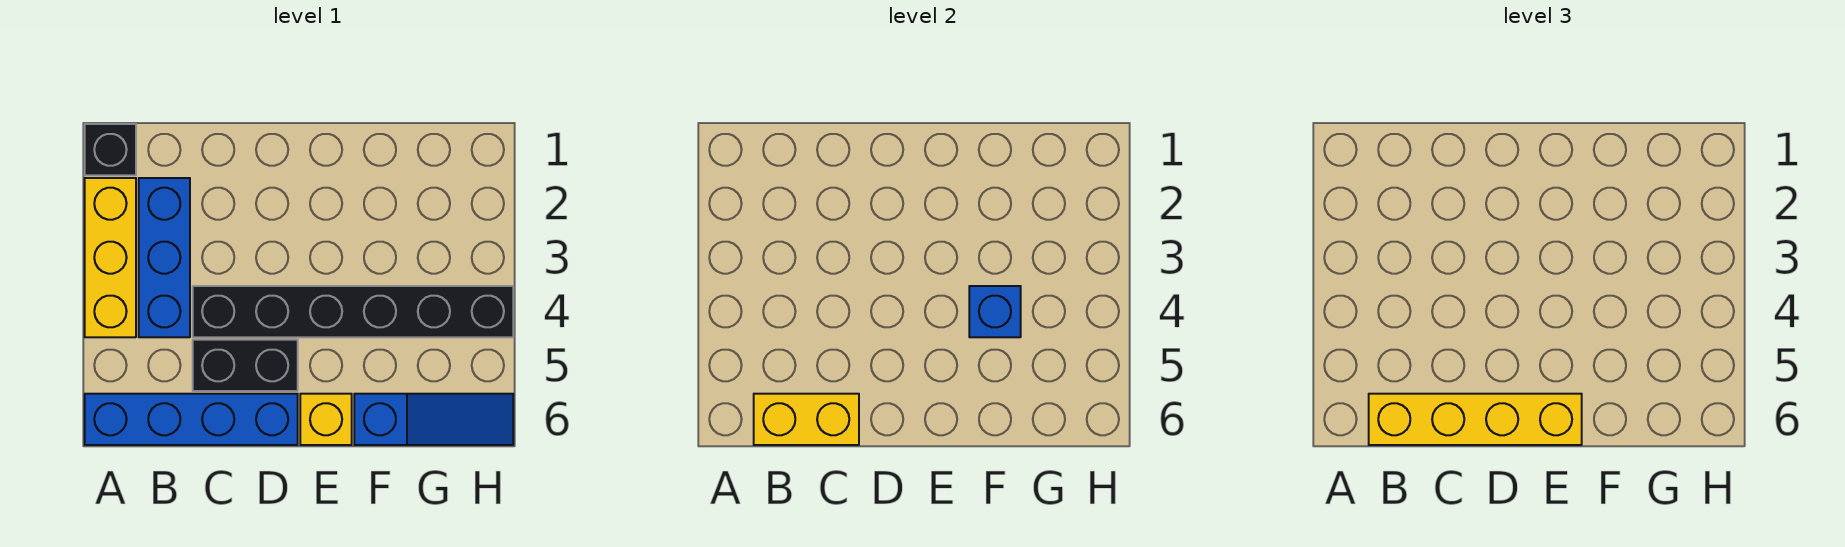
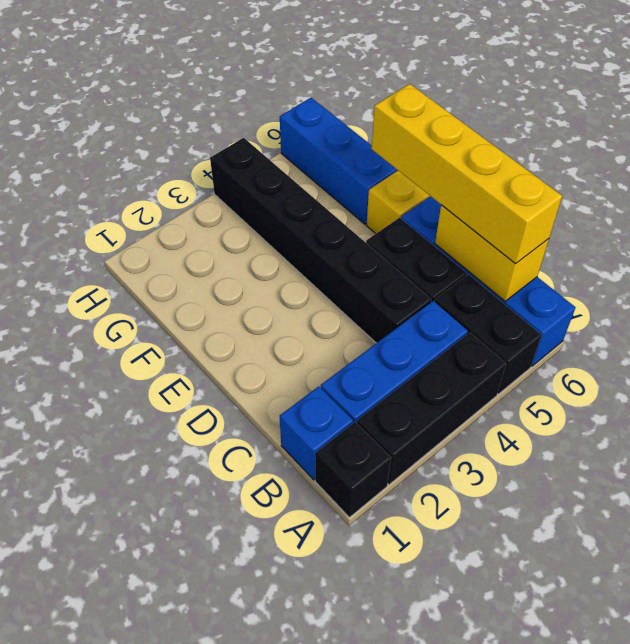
yellow 1x3 brick [85,178,136,337] -> black 1x3 brick [357,333,506,485]
none -> black 1x2 brick [435,275,541,394]
blue 1x1 brick [969,286,1021,337] -> blue 1x1 brick moved to [280,386,353,480]
blue 1x3 slope [354,394,513,445] -> blue 1x3 brick [280,98,398,224]

